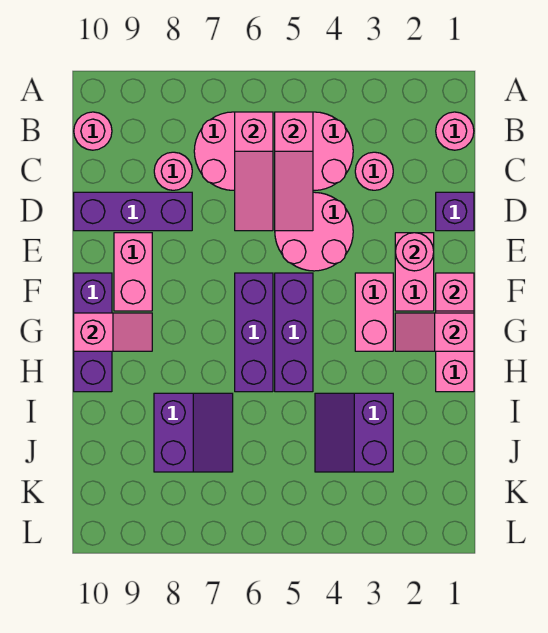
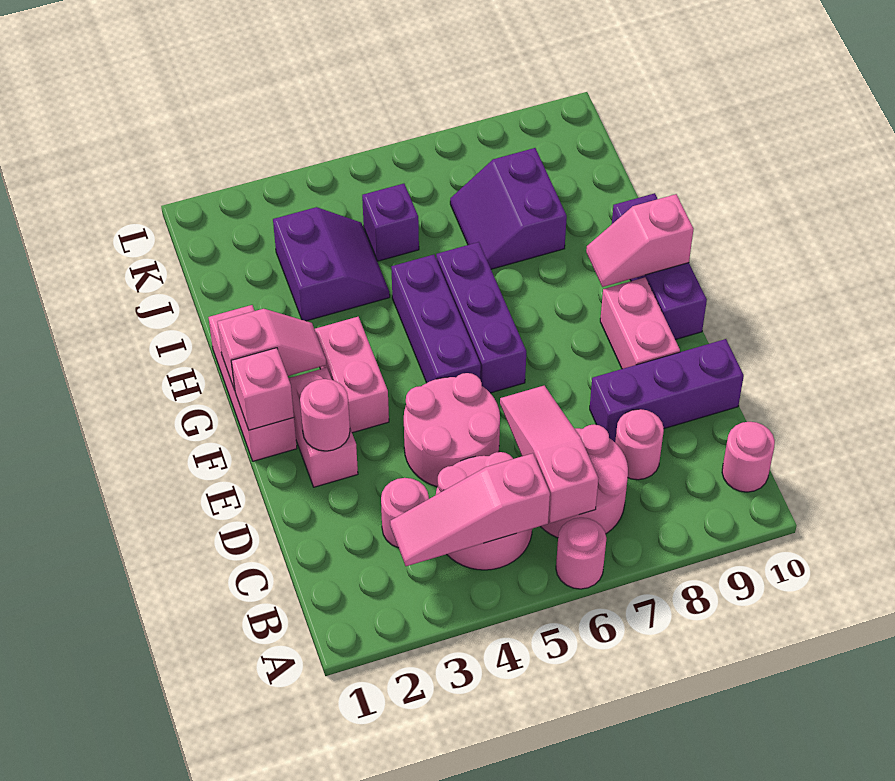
pink 1x1 round brick [436,112,474,150] -> pink 1x1 round brick moved to [556,518,607,589]
pink 1x3 slope [275,112,313,231] -> pink 1x3 slope turned to [390,453,550,566]
purple 1x1 brick [436,192,474,231] -> purple 1x1 brick moved to [362,184,419,261]

